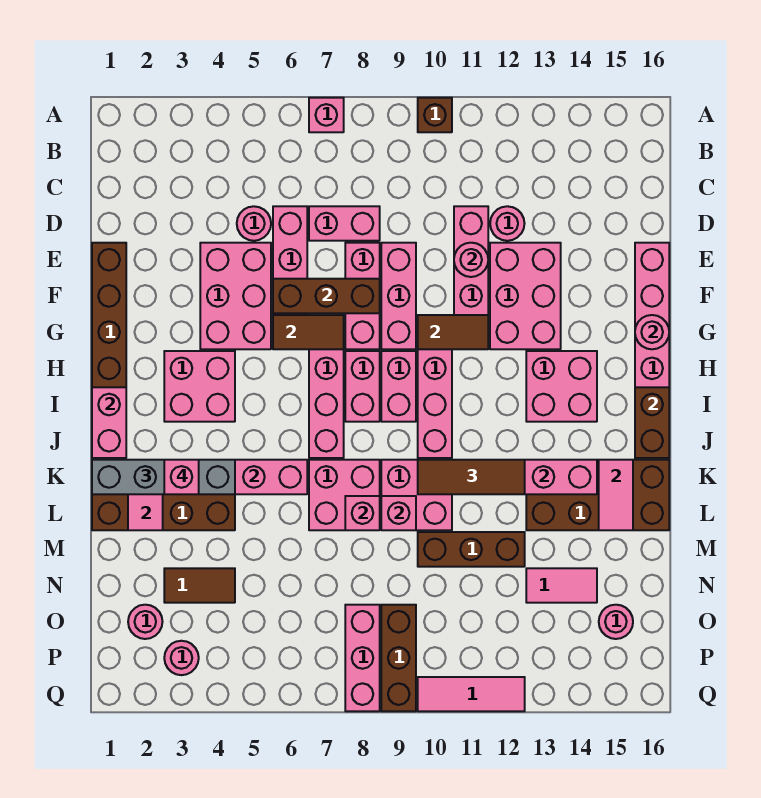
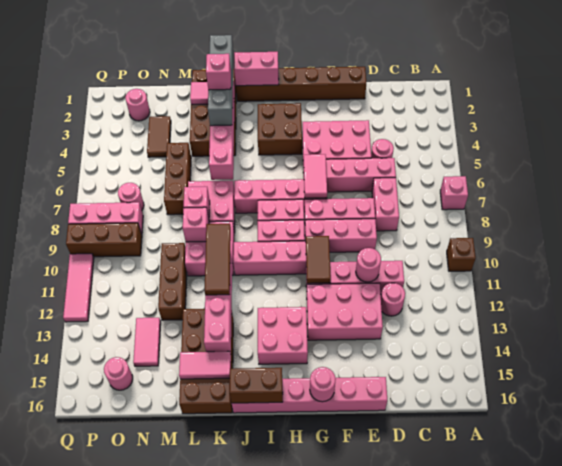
brown 1x3 brick [273,279,380,313] -> brown 1x3 brick moved to [164,143,191,215]
brown 1x2 tile [273,315,344,349] -> pink 1x2 tile [304,154,327,198]
pink 2x2 brick [164,351,235,422] -> brown 2x2 brick [258,103,302,155]
pink 1x1 round brick [164,641,199,675] -> pink 1x1 round brick moved to [118,183,144,210]

